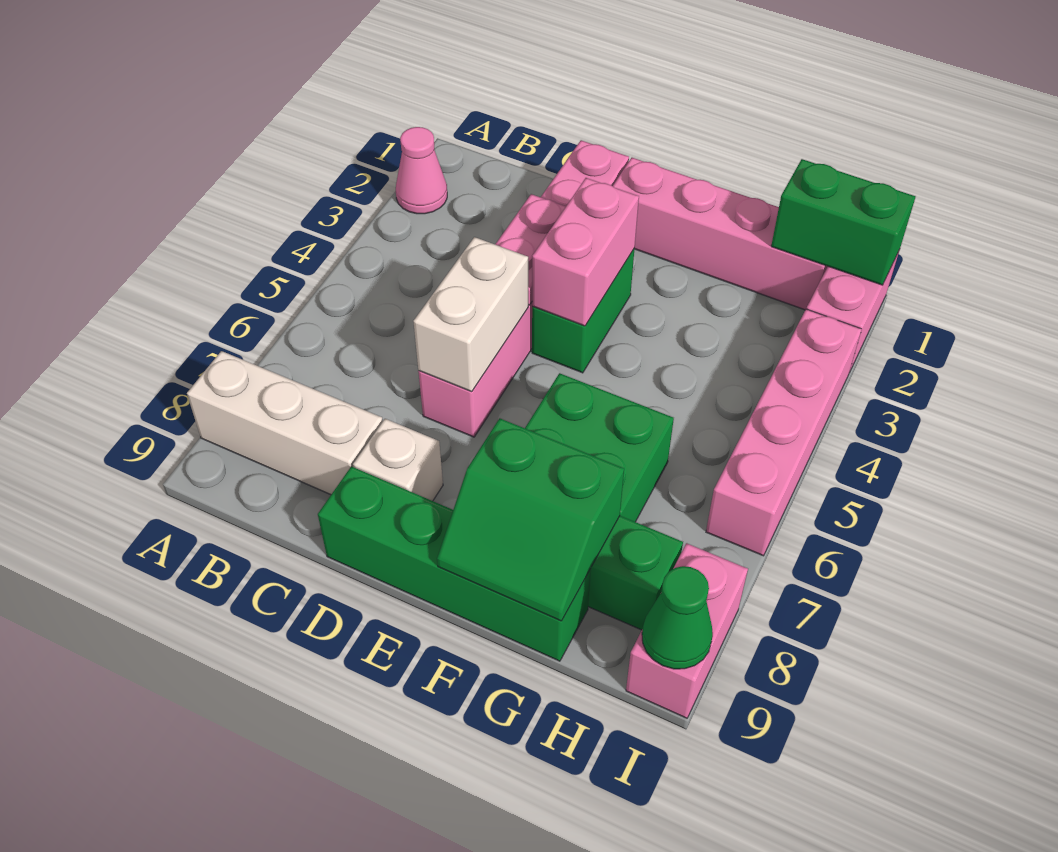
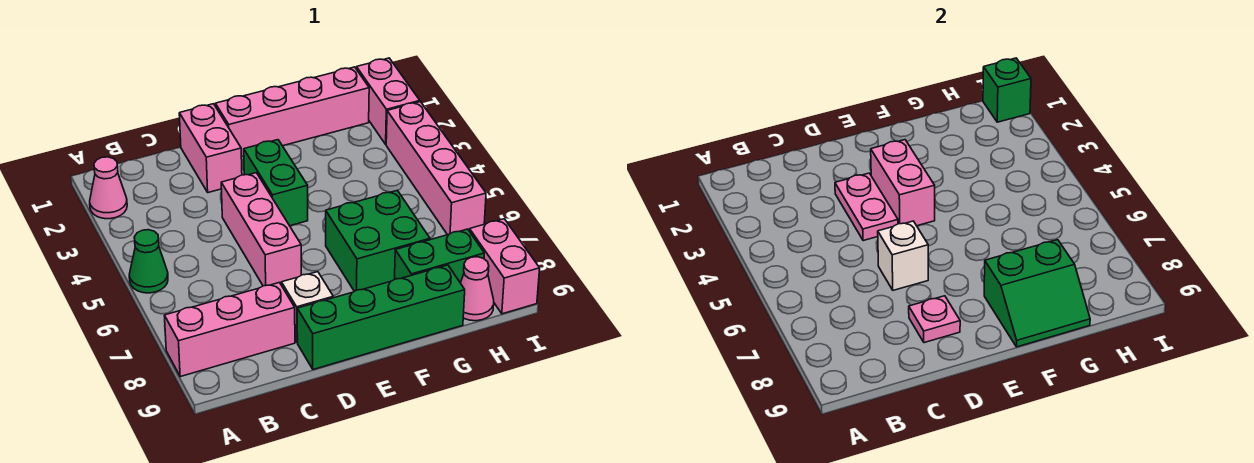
white 1x3 brick [187,351,383,495] -> pink 1x3 brick [164,283,295,377]
white 1x2 brick [413,237,528,392] -> white 1x1 brick [878,221,928,290]
none -> pink 1x1 plate [909,296,960,343]
green 1x2 brick [771,159,916,285] -> green 1x1 brick [983,58,1031,122]
none -> pink 1x1 cone [461,257,494,321]
green 1x1 cone [642,566,713,669] -> green 1x1 cone moved to [129,230,168,293]

